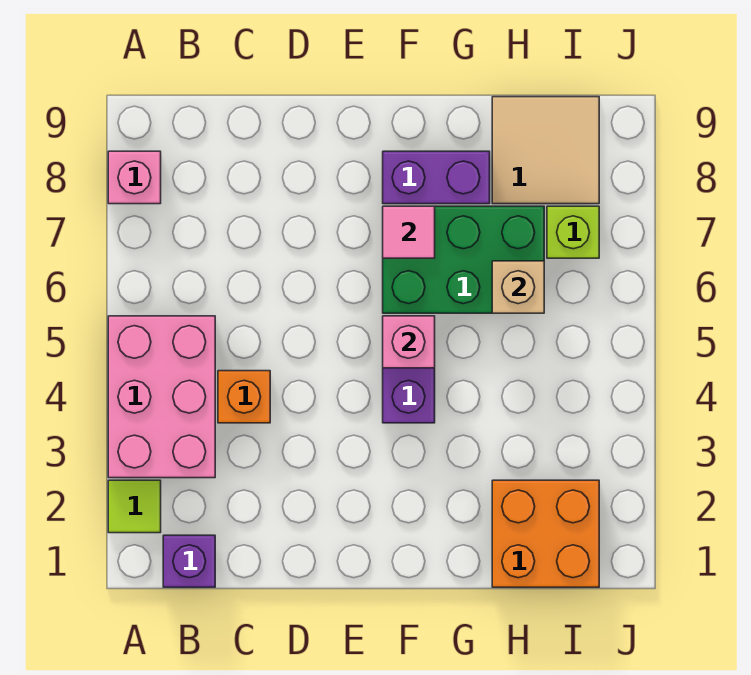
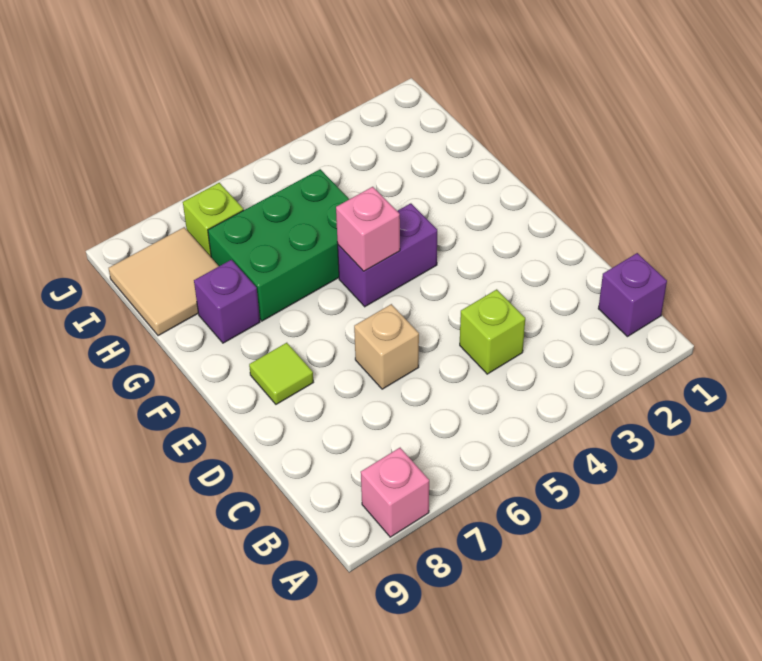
lime 1x1 tile [108,480,161,533] -> lime 1x1 tile moved to [249,343,313,404]
pink 2x3 brick [108,316,215,478] -> none
orange 1x1 brick [218,371,270,423] -> lime 1x1 brick [460,289,525,374]
green 2x3 brick [383,206,544,313] -> green 2x3 brick turned to [208,169,349,321]
pink 1x1 tile [383,206,435,258] -> none
purple 1x2 brick [383,151,490,204] -> purple 1x1 brick [194,260,260,343]
orange 2x2 brick [492,480,599,587] -> none
tan 1x1 brick [492,261,544,313] -> tan 1x1 brick moved to [354,304,419,389]

